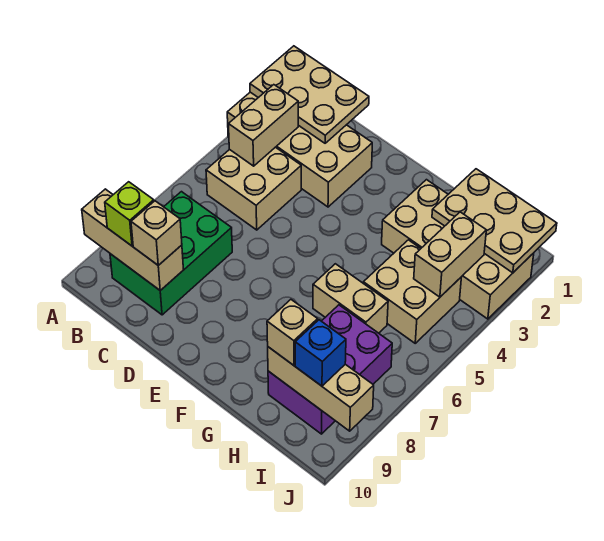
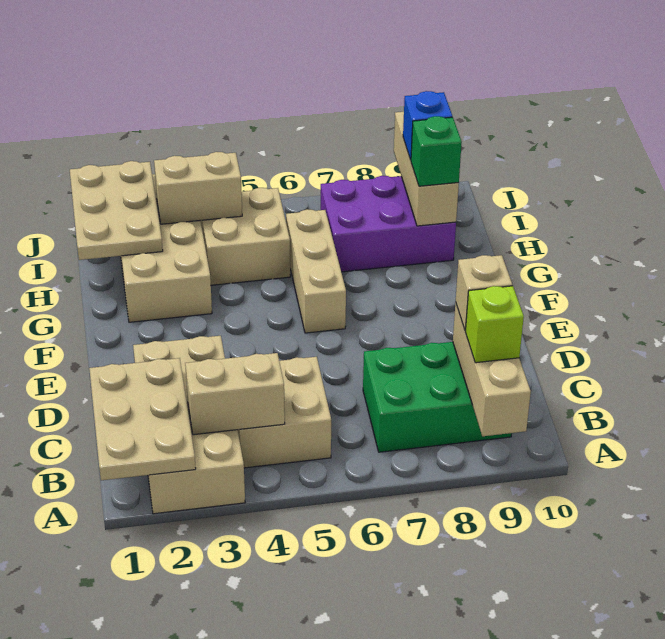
tan 1x2 brick [313,264,388,333] -> tan 1x3 brick [286,209,346,333]
tan 1x1 brick [267,300,318,365] -> green 1x1 brick [411,116,462,186]

